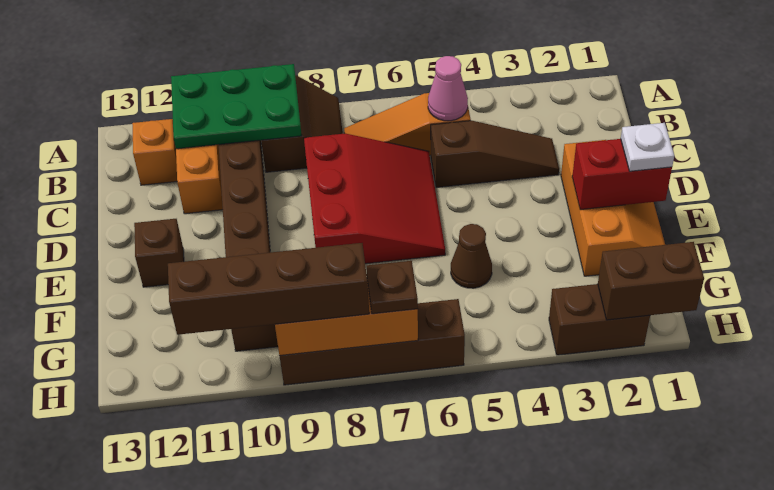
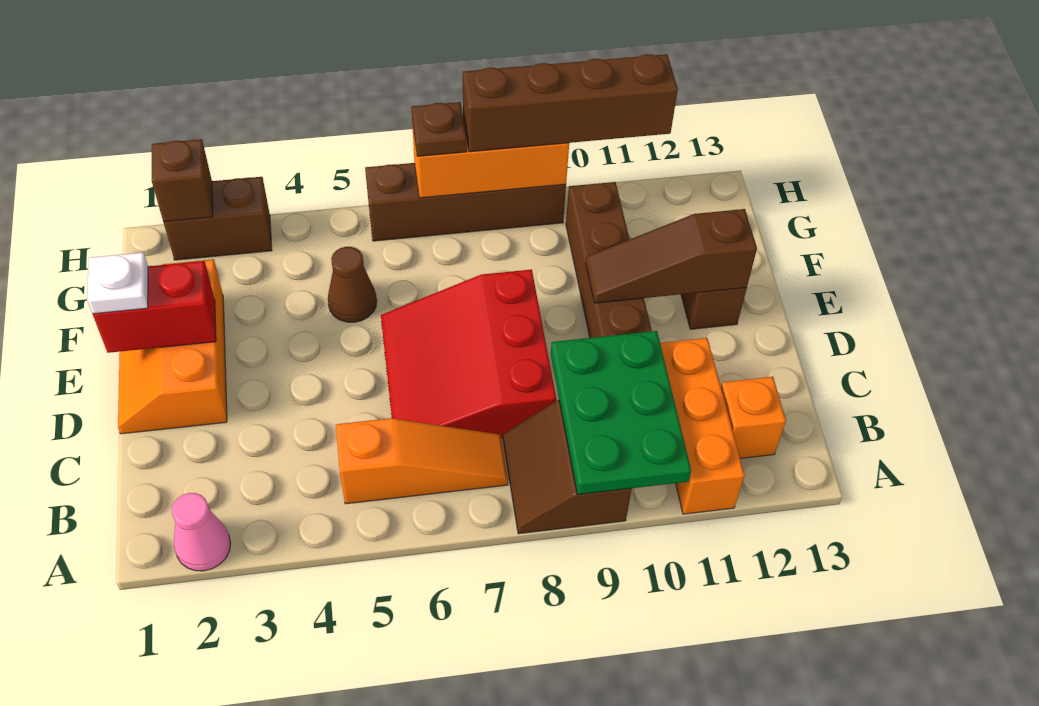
green 2x3 plate [171,64,302,149] -> green 2x3 plate turned to [551,331,691,494]
pink 1x1 cone [428,56,468,121] -> pink 1x1 cone moved to [172,493,231,571]
brown 1x3 slope [431,121,559,188] -> brown 1x3 slope moved to [586,209,757,303]
brown 1x2 brick [598,242,704,320] -> brown 1x1 brick [152,139,213,222]

